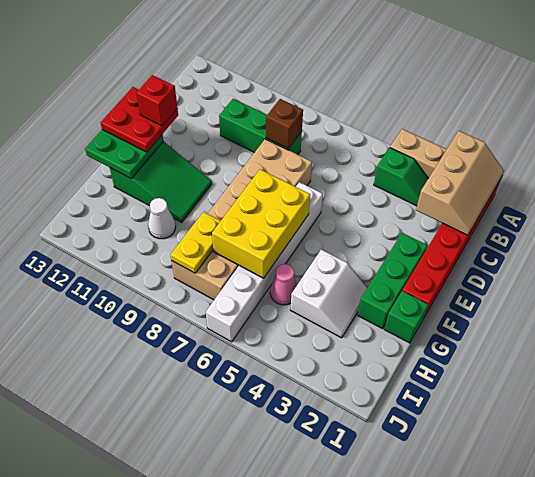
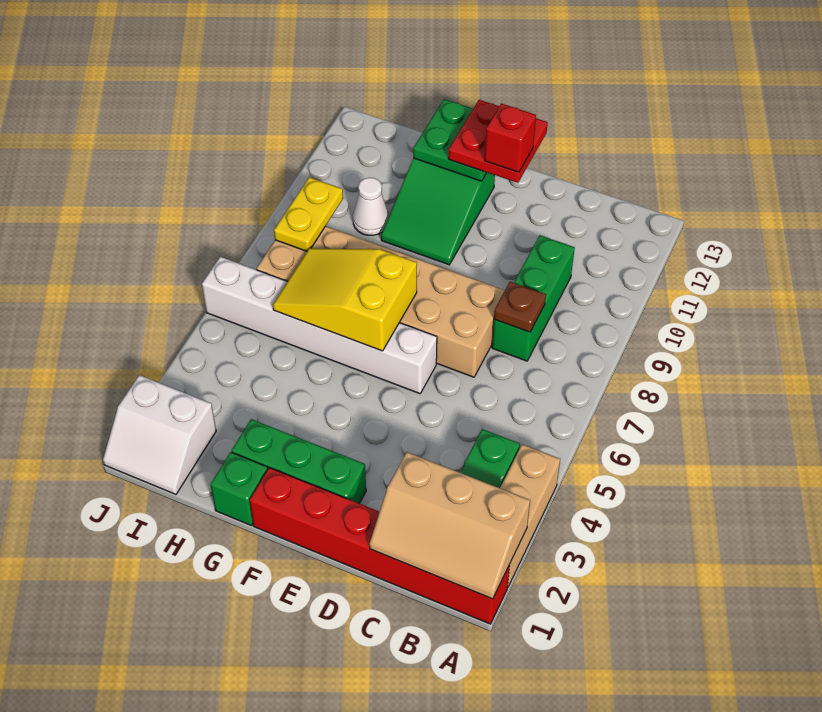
brown 1x1 brick [266,99,303,149] -> brown 1x1 plate [494,282,546,332]
yellow 2x3 brick [212,169,310,278] -> yellow 2x3 slope [273,248,417,351]
white 2x2 slope [290,249,368,338] -> white 2x2 slope moved to [103,375,216,494]
pink 1x1 cone [270,264,297,305] -> none
yellow 1x2 plate [171,212,220,273] -> yellow 1x2 plate turned to [274,177,343,251]

